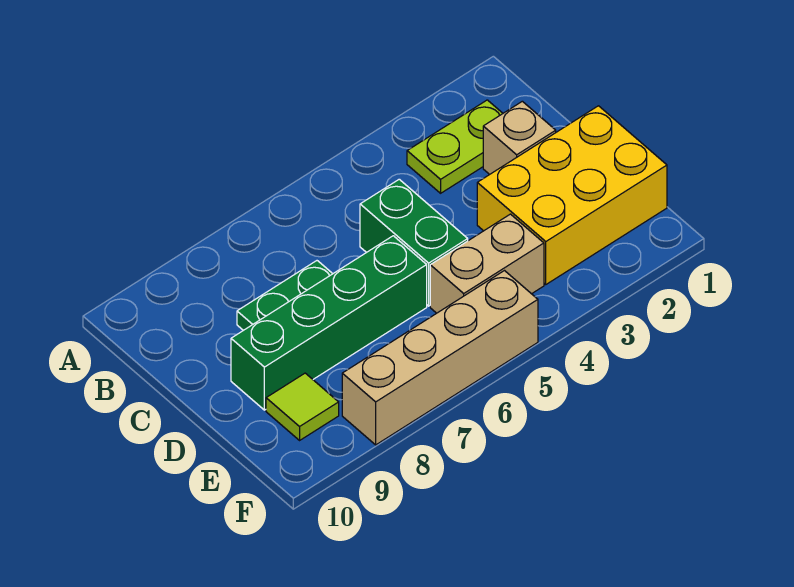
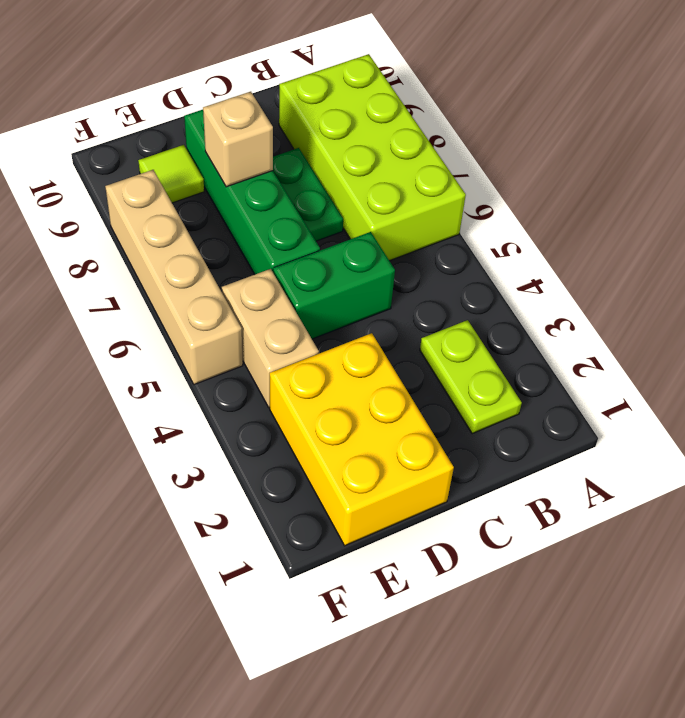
none -> lime 2x4 brick [279,54,466,261]
tan 1x1 brick [483,101,556,174] -> tan 1x1 brick moved to [203,92,273,187]

